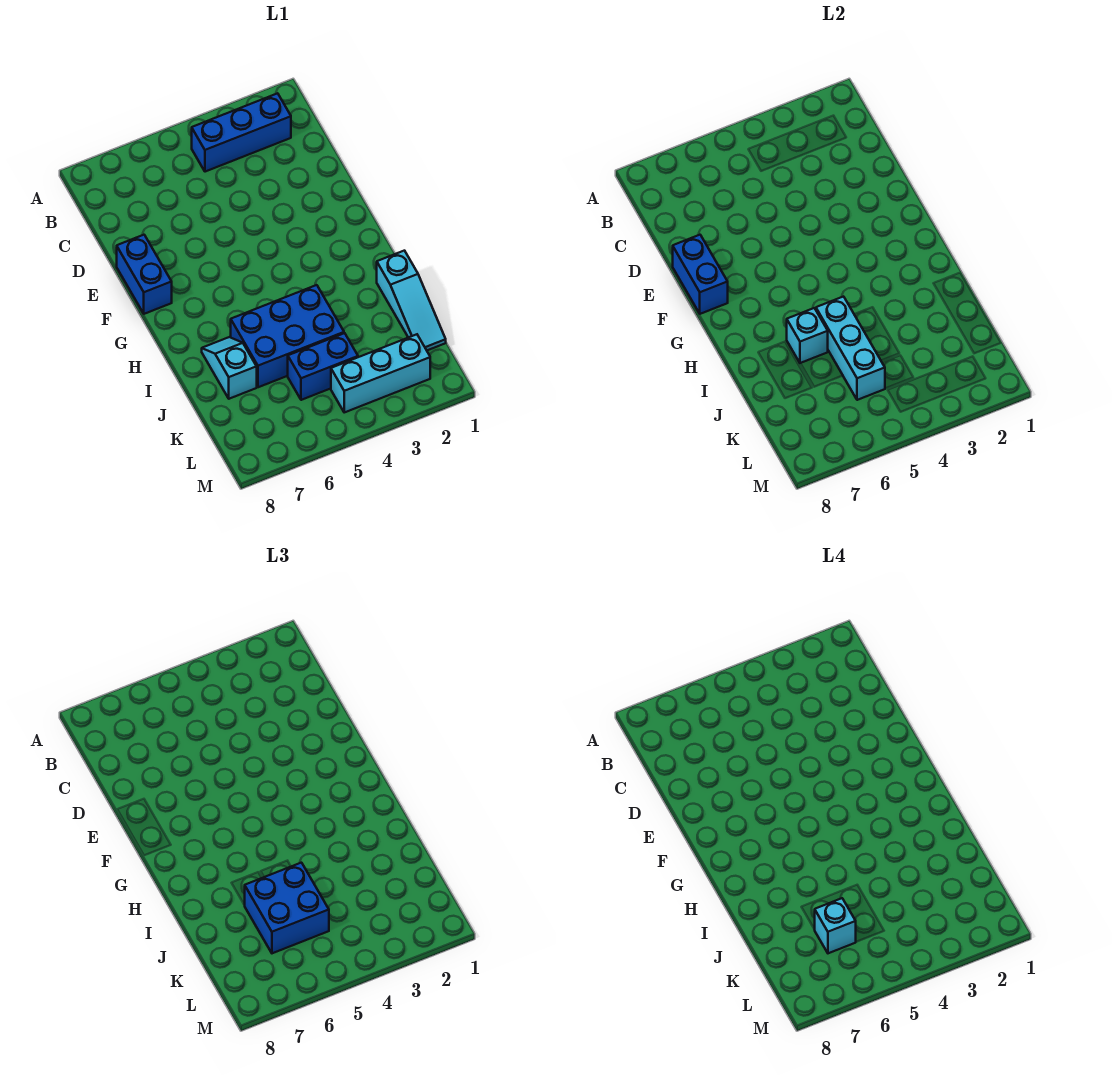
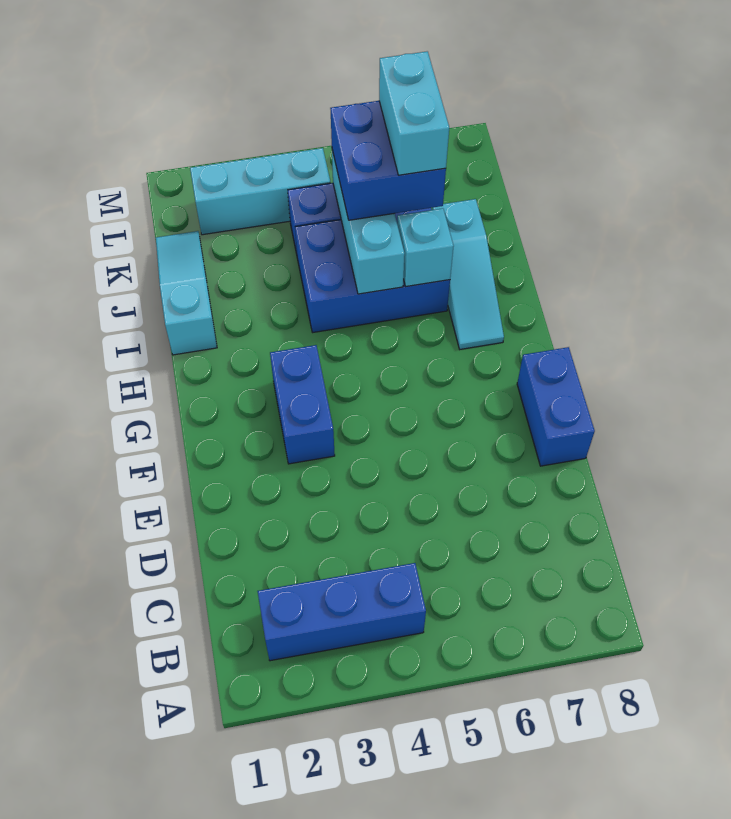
blue 1x2 brick [673,235,728,314] -> blue 1x2 brick moved to [270,345,335,464]
cyan 1x2 slope [202,337,257,399] -> cyan 1x3 slope [432,199,504,349]
cyan 1x1 brick [815,898,856,953] -> cyan 1x2 brick [379,51,449,175]

